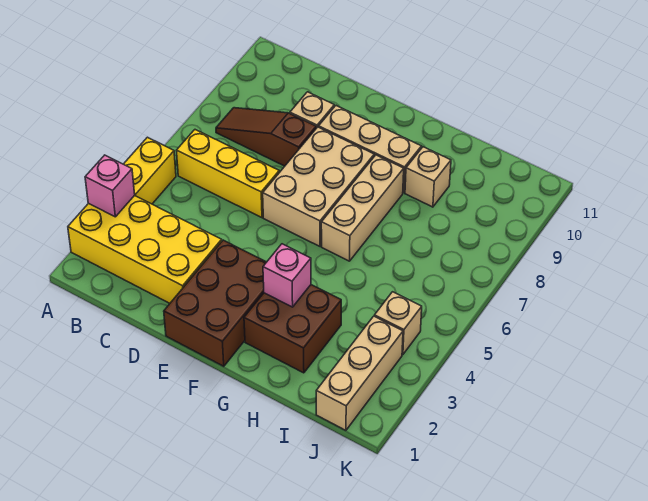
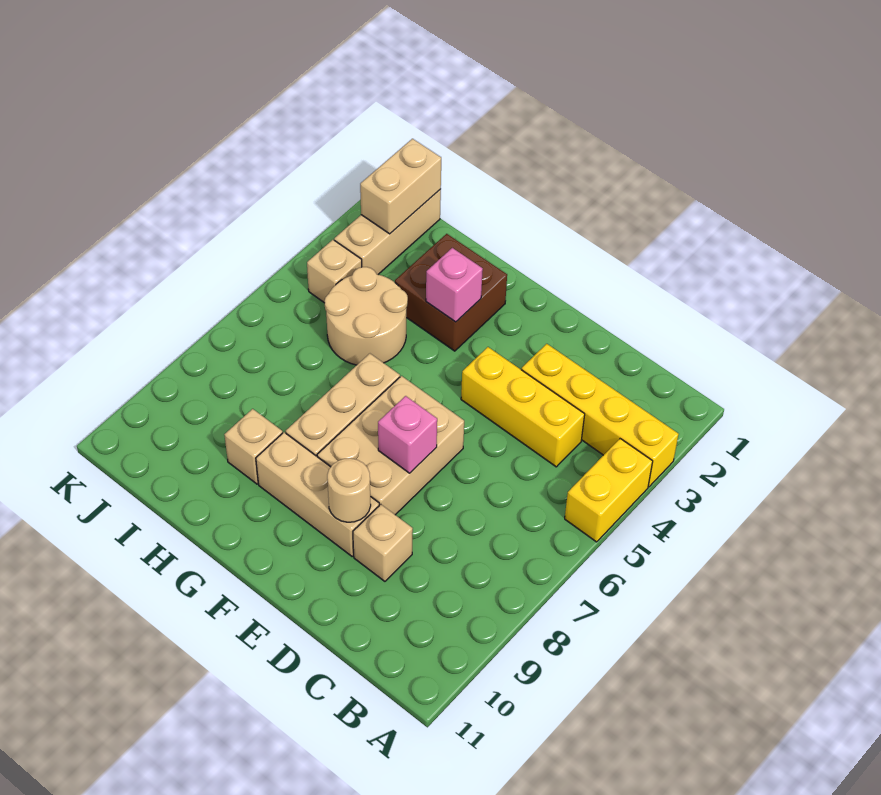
yellow 2x4 brick [68,195,222,303] -> yellow 1x4 brick [521,344,679,487]
pink 1x1 brick [85,155,135,217] -> pink 1x1 brick moved to [378,396,437,473]
yellow 1x3 brick [176,130,279,218] -> yellow 1x3 brick moved to [461,347,585,467]
brown 1x3 slope [216,108,316,166] -> none
brown 2x3 brick [164,240,266,366] -> none
none -> tan 1x1 round brick [327,458,371,522]
none -> tan 2x2 round brick [325,267,408,365]
none -> tan 1x2 brick [360,139,441,234]

